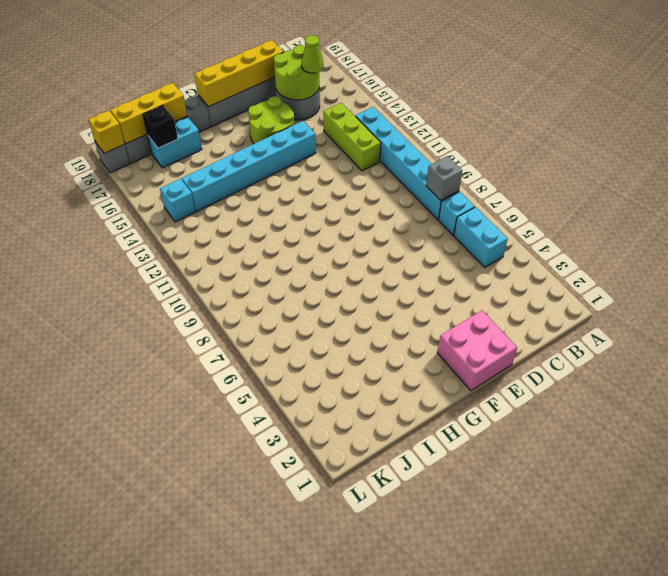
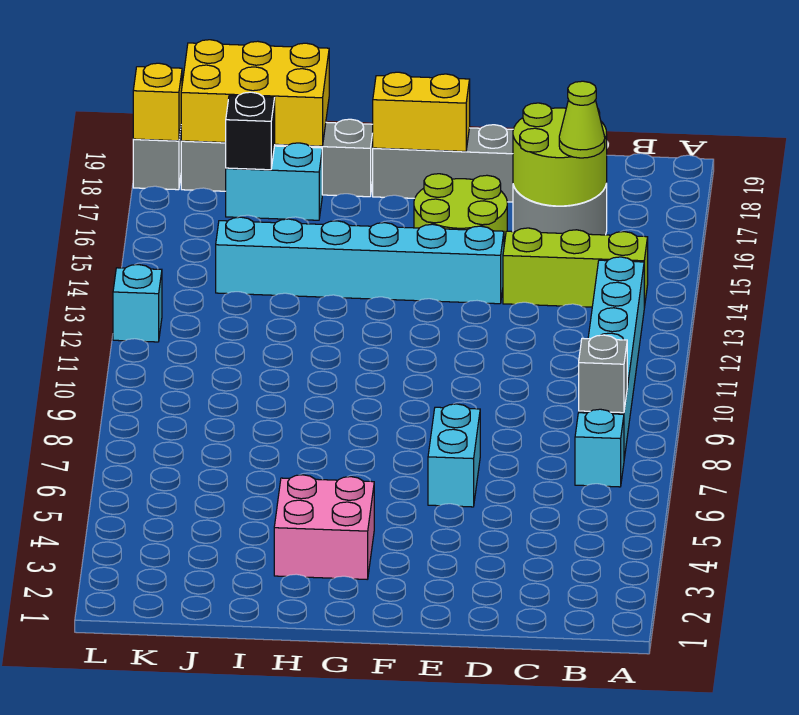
cyan 1x2 brick [454,207,508,268] -> cyan 1x2 brick moved to [428,404,480,507]
lime 1x3 brick [323,103,381,171] -> lime 1x3 brick turned to [503,228,648,308]
yellow 1x4 brick [194,40,283,107] -> yellow 1x2 brick [373,72,470,152]
pink 2x2 brick [437,311,517,391] -> pink 2x2 brick moved to [274,475,374,579]
yellow 1x3 brick [110,83,187,143] -> yellow 2x3 brick [181,40,329,146]
cyan 1x1 brick [160,179,195,222] -> cyan 1x1 brick moved to [113,265,162,342]

